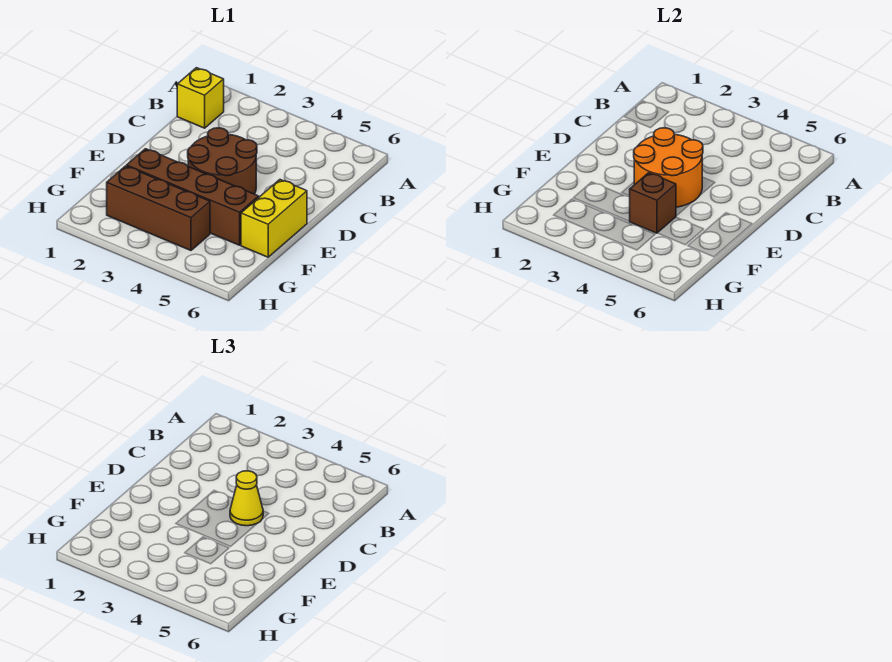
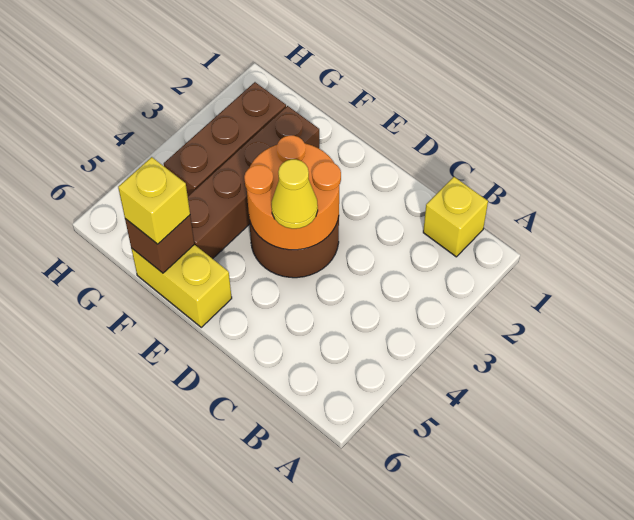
brown 1x1 brick [629,173,676,233] -> brown 1x1 brick moved to [125,215,194,273]
none -> yellow 1x1 brick [118,157,190,244]

